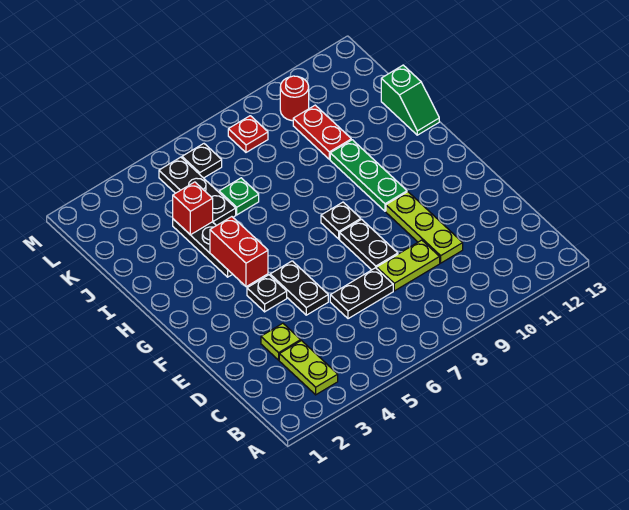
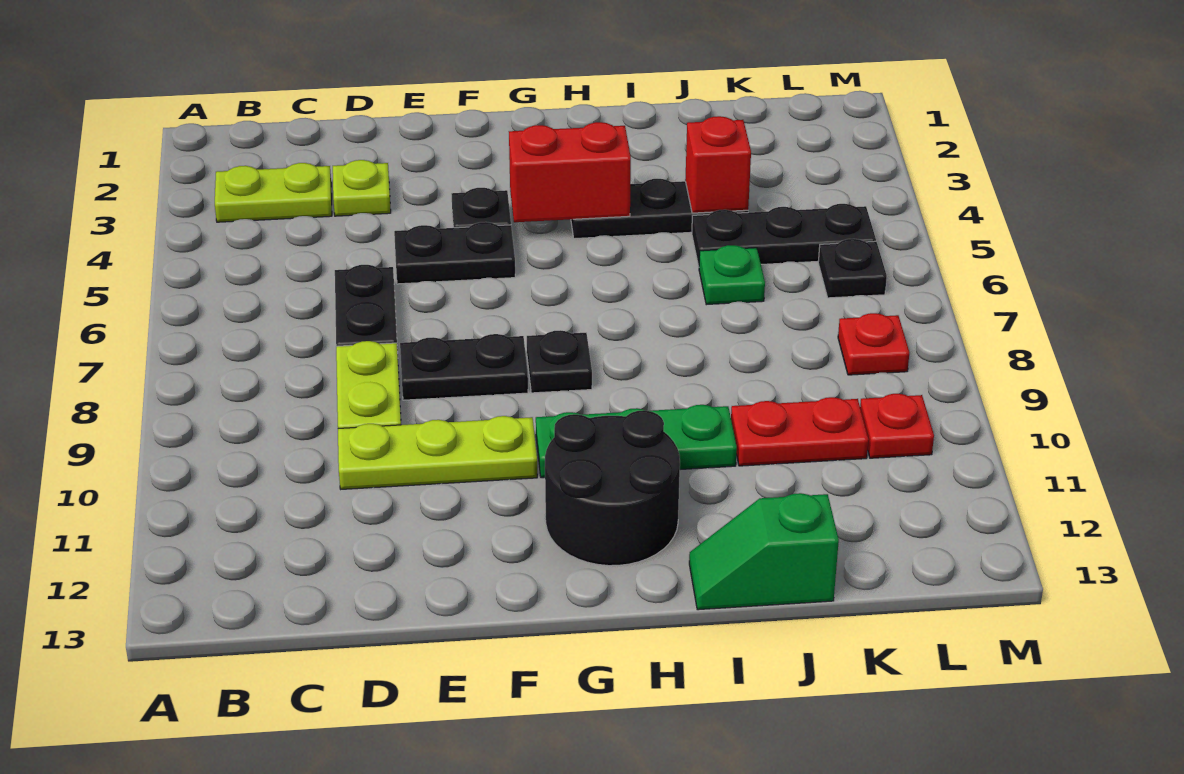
none -> black 2x2 round brick [545,410,680,566]
red 1x1 round brick [280,76,309,121] -> red 1x1 plate [860,394,934,458]

